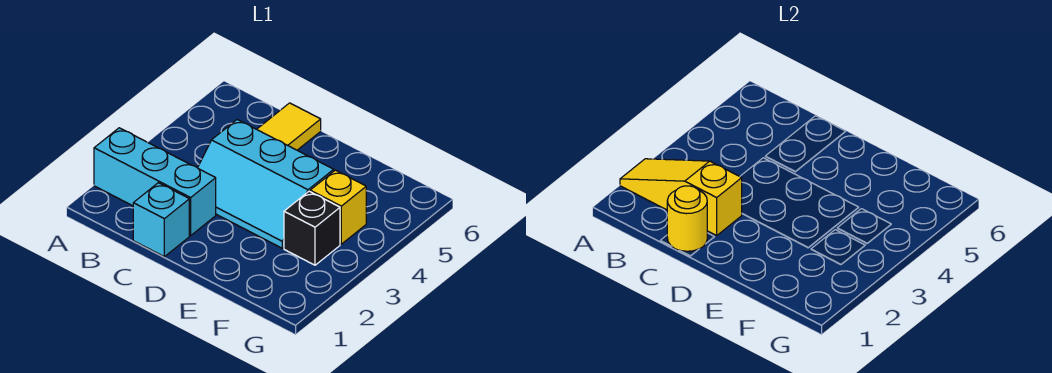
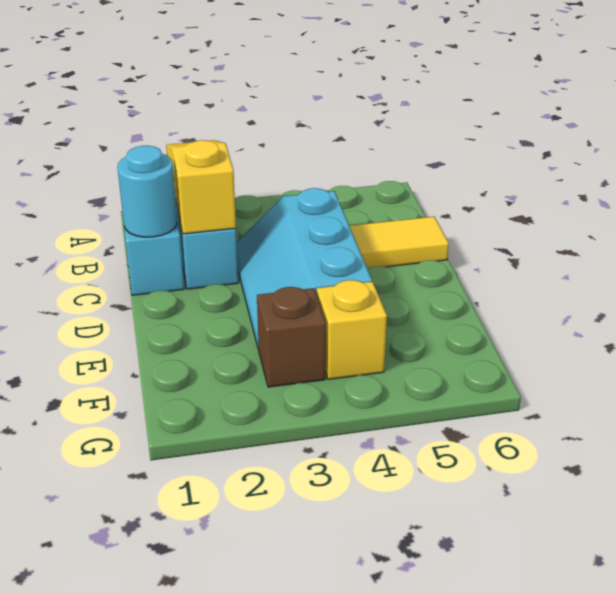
yellow 1x1 round brick [667,186,707,251] -> cyan 1x1 round brick [117,146,177,237]
black 1x1 brick [284,191,340,265] -> brown 1x1 brick [257,287,326,387]

